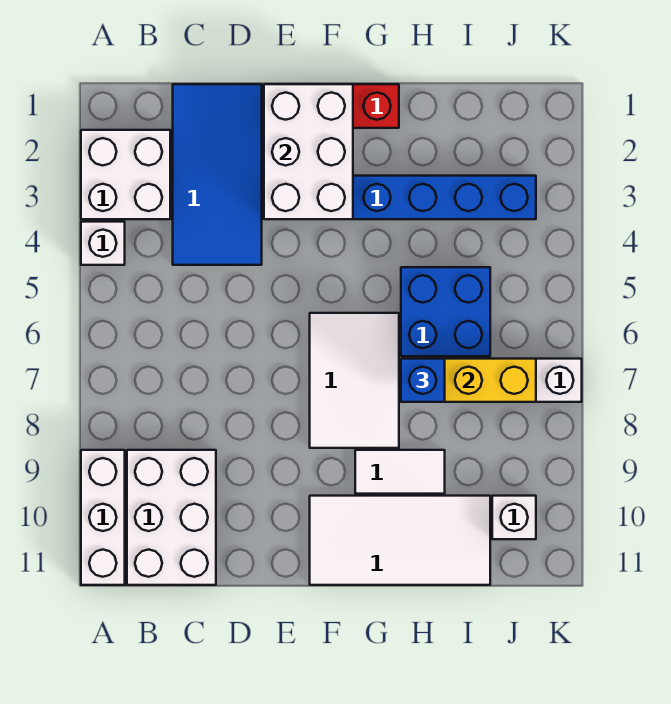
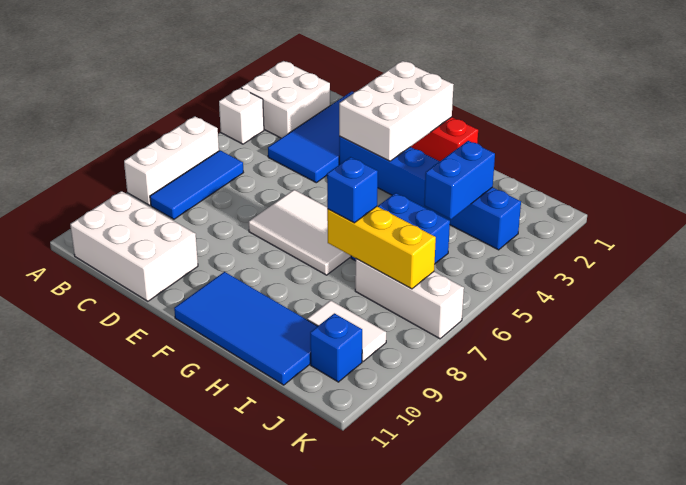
white 1x3 brick [81,450,125,585] -> white 1x3 brick moved to [124,116,219,205]
none -> blue 1x3 tile [150,150,243,219]
white 2x3 brick [127,450,216,585] -> white 2x3 brick turned to [70,191,198,301]
white 2x3 tile [310,313,399,448] -> white 2x3 tile turned to [249,190,351,275]
white 2x4 tile [310,496,490,585] -> blue 2x4 tile [174,272,318,385]
white 1x2 tile [355,450,445,494] -> white 1x2 tile moved to [307,300,386,361]
none -> blue 1x2 brick [424,141,495,219]
white 1x1 brick [492,496,536,539] -> blue 1x1 brick [310,313,362,382]

